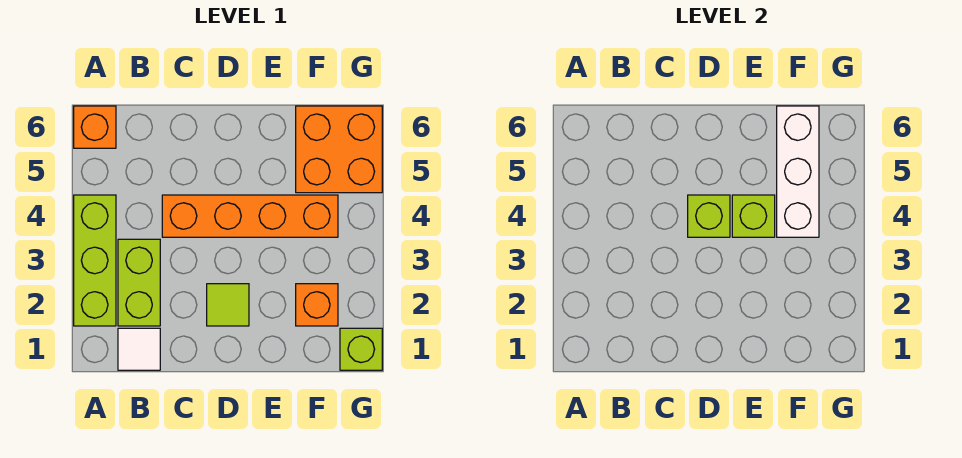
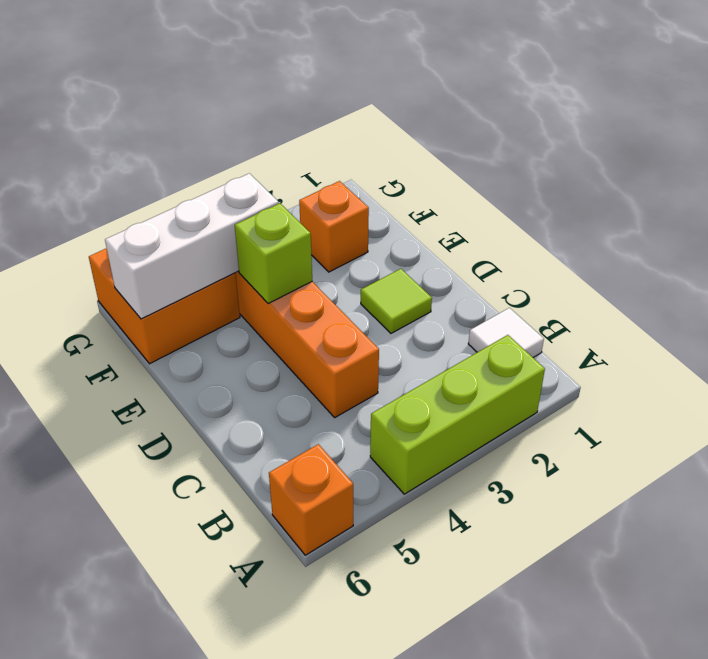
lime 1x2 brick [118,239,160,326] -> none
lime 1x1 brick [688,195,730,237] -> none
lime 1x1 brick [340,328,382,370] -> none

